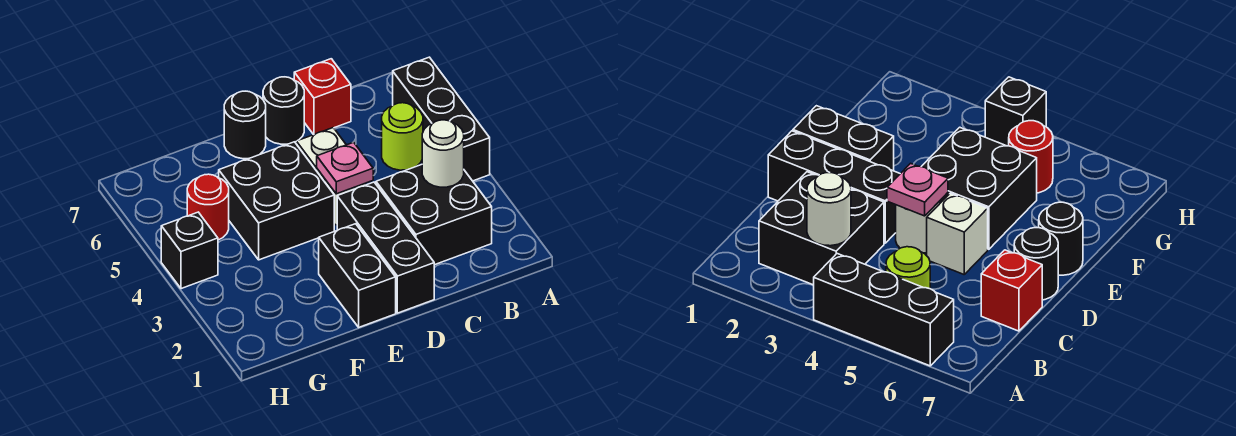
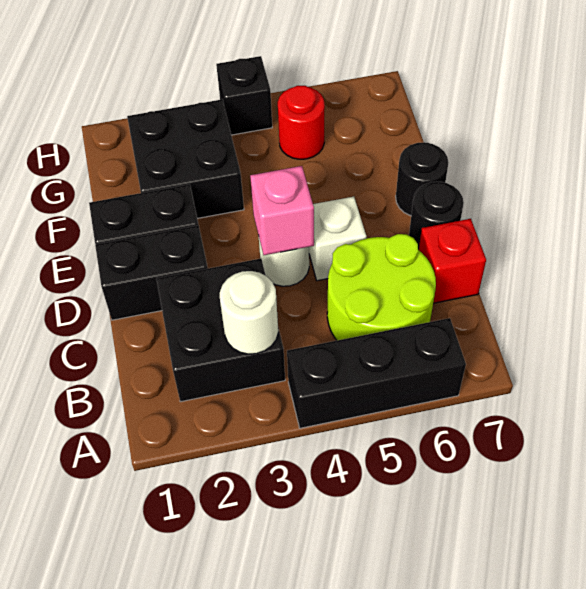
lime 1x1 round brick [382,103,423,170] -> lime 2x2 round brick [327,234,436,340]
black 1x3 brick [337,182,434,313] -> black 1x2 brick [95,225,208,320]
pink 1x1 plate [317,142,373,194] -> pink 1x1 brick [250,166,314,255]
black 2x2 brick [219,142,334,260] -> black 2x2 brick moved to [127,100,244,218]

